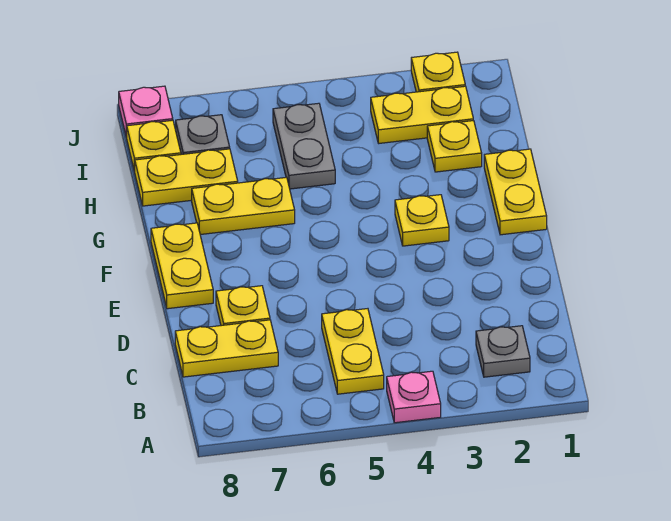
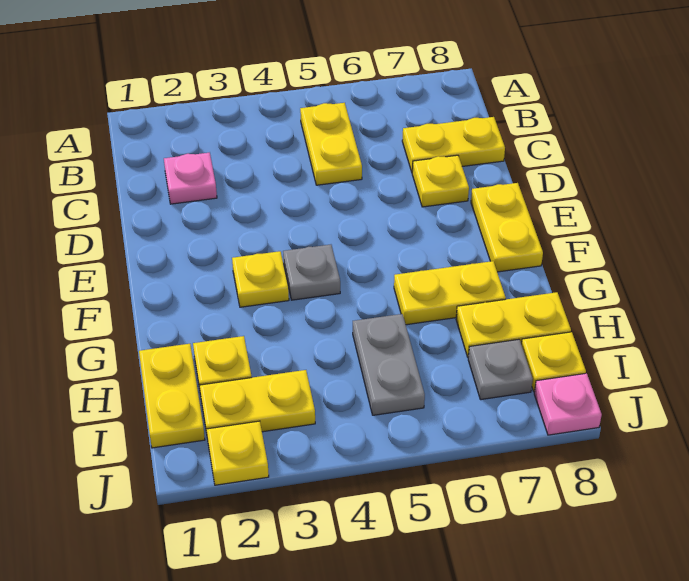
pink 1x1 plate [387,371,441,423] -> pink 1x1 plate moved to [164,153,217,204]
grey 1x1 plate [476,326,530,377] -> grey 1x1 plate moved to [283,245,340,300]
yellow 1x2 plate [484,149,547,235] -> yellow 1x2 plate moved to [139,344,205,448]

